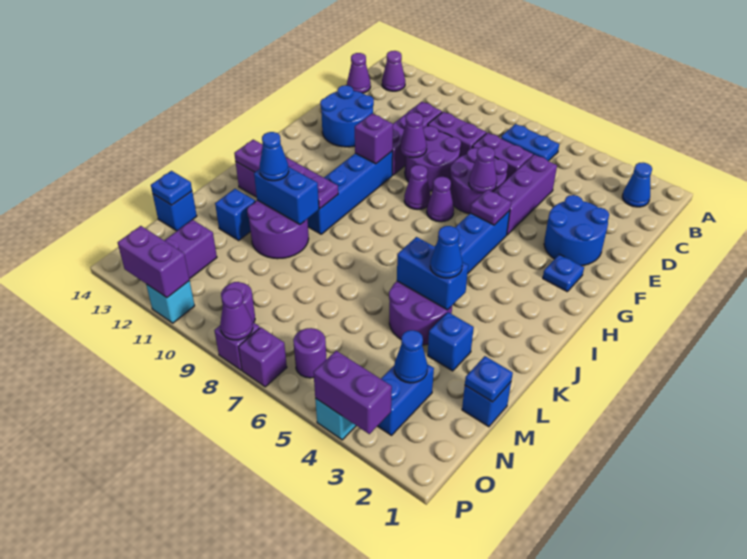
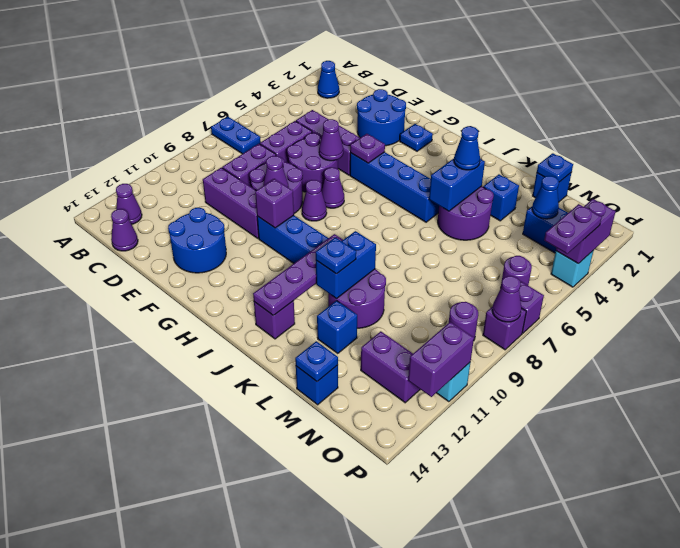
blue 1x2 plate [501,124,559,161] -> blue 1x2 plate turned to [211,117,261,154]
blue 1x1 cone [259,132,289,181] -> blue 1x1 plate [316,237,356,274]
none -> purple 1x2 plate [544,204,602,254]

